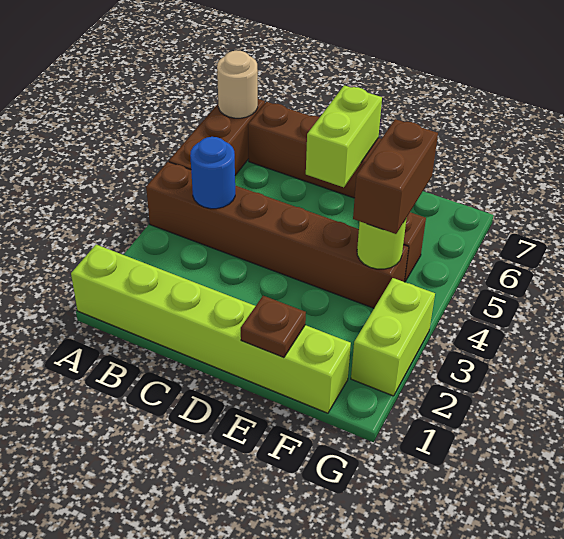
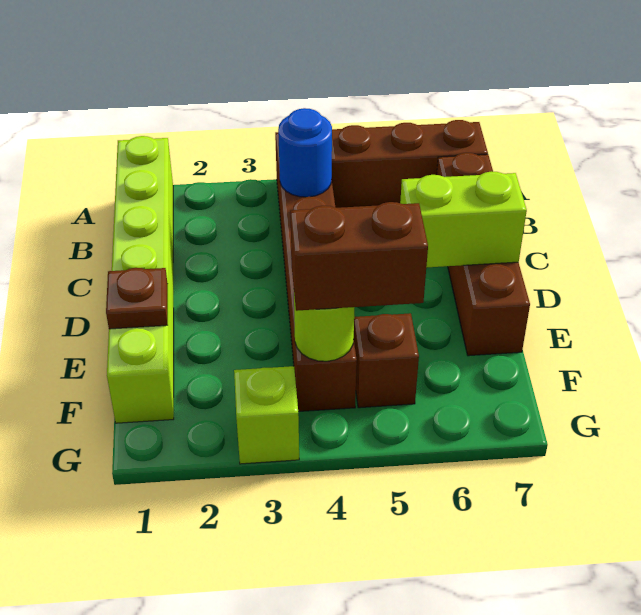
tan 1x1 round brick [217,51,258,118] -> none
lime 1x2 brick [351,278,435,396] -> lime 1x1 brick [234,366,299,464]

